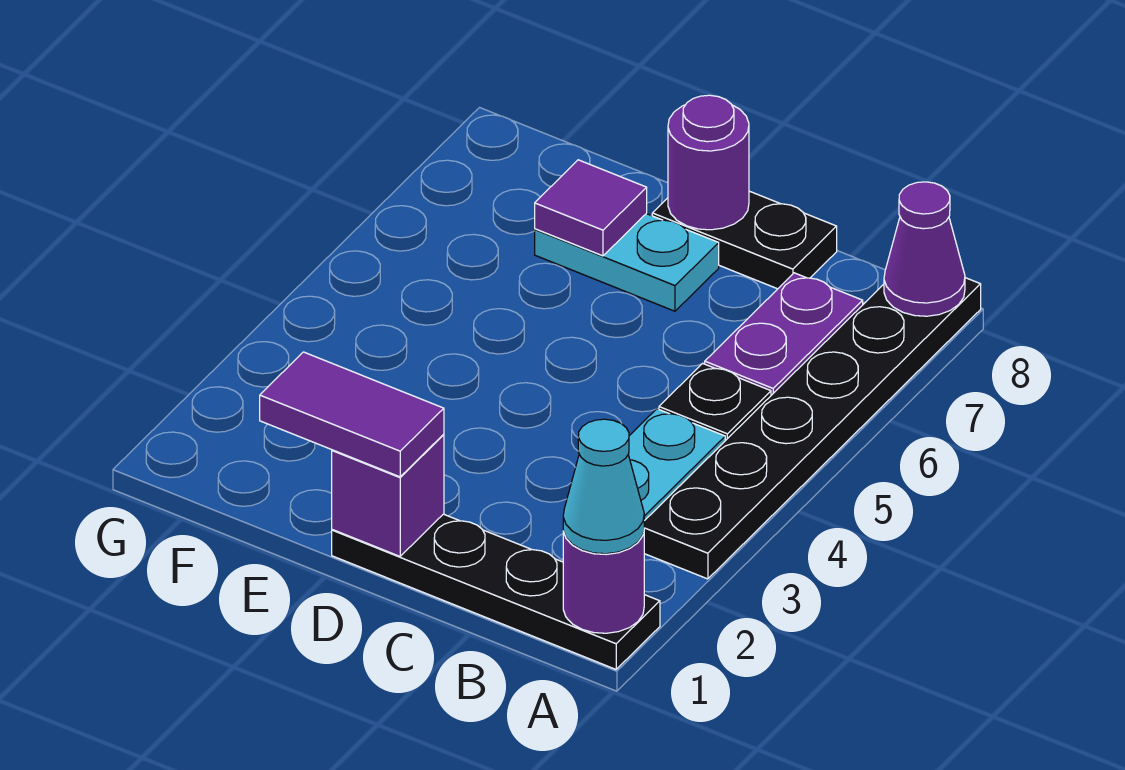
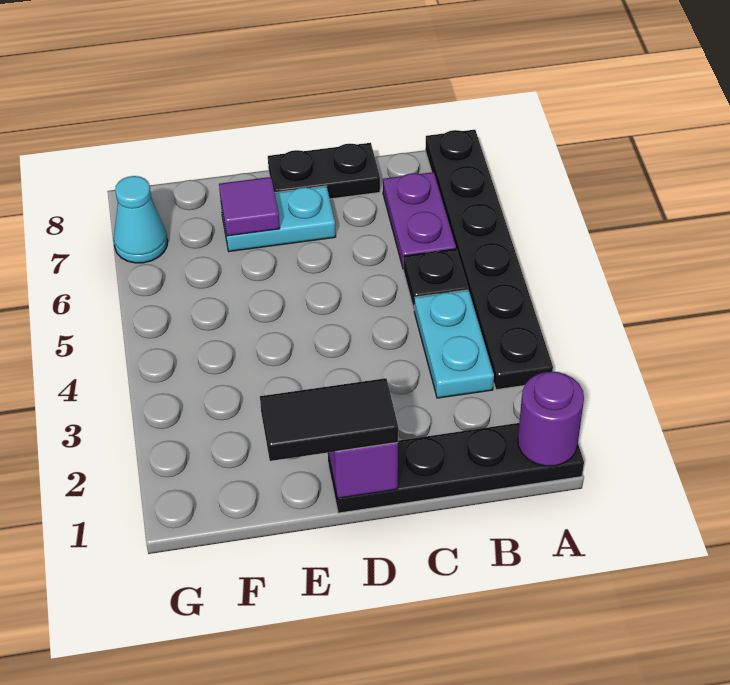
cyan 1x1 cone [563,419,644,554] -> cyan 1x1 cone moved to [114,176,168,263]
purple 1x1 cone [884,182,965,316] -> none
purple 1x2 tile [260,352,444,477] -> black 1x2 tile [260,378,398,461]
purple 1x1 round brick [668,95,749,230] -> none

